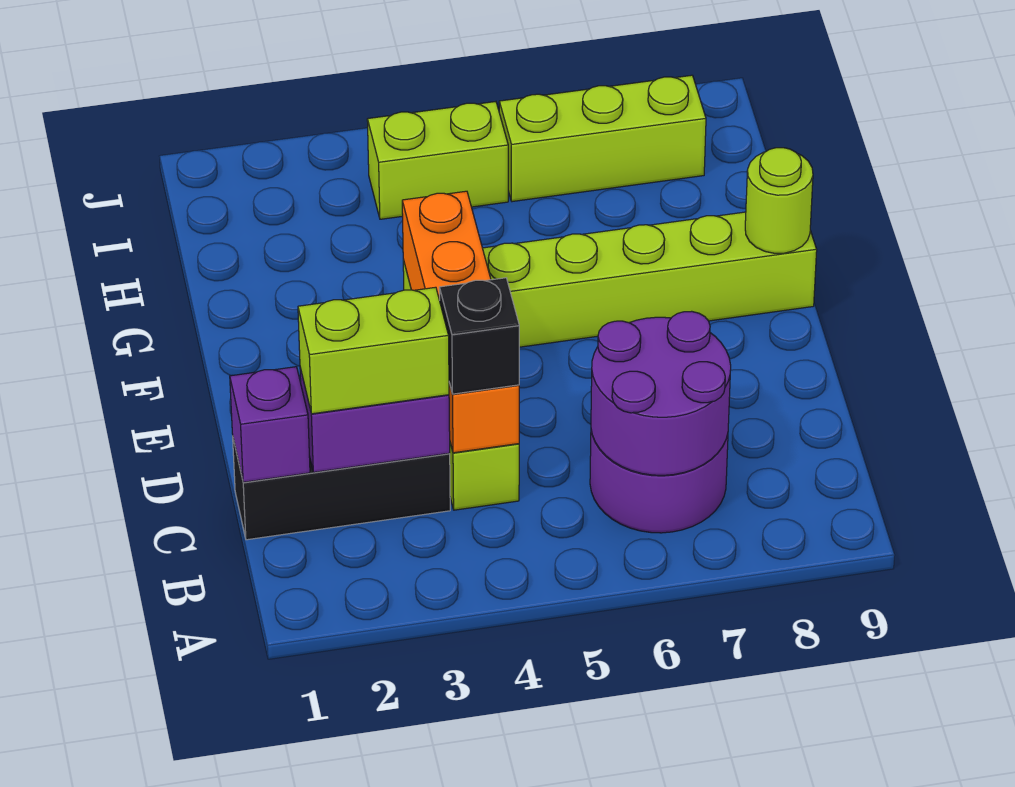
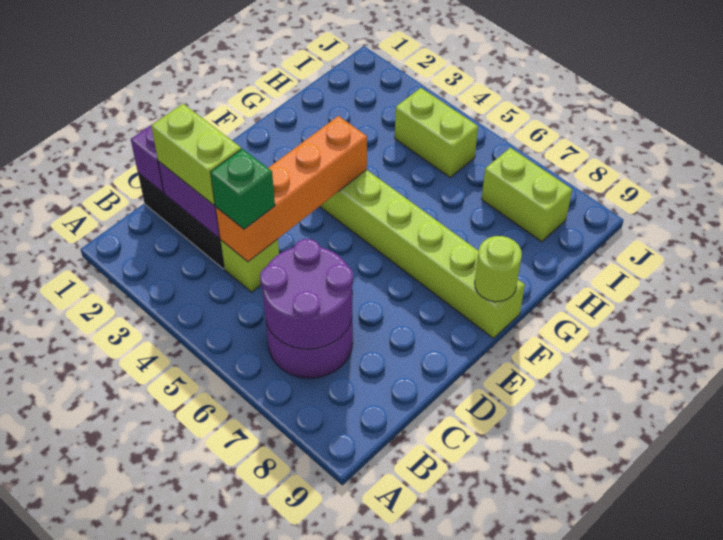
black 1x1 brick [439,278,519,394] -> green 1x1 brick [211,149,275,229]
lime 1x3 brick [499,75,706,202] -> lime 1x2 brick [482,148,572,242]

